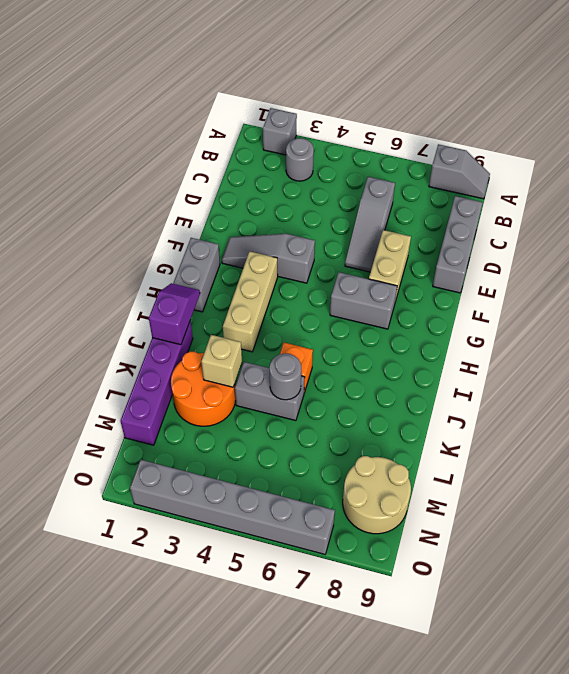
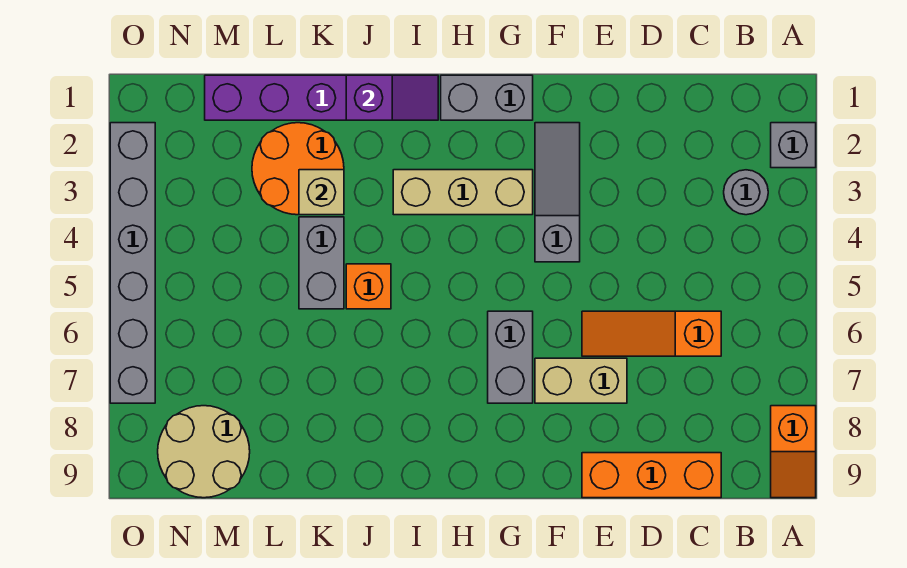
grey 1x2 slope [429,144,490,199] -> orange 1x2 slope [771,406,816,498]
grey 1x3 slope [345,177,395,272] -> orange 1x3 slope [582,311,721,356]
grey 1x3 brick [433,196,483,293] -> orange 1x3 brick [582,453,721,498]
grey 1x1 round brick [270,353,301,400] -> none

